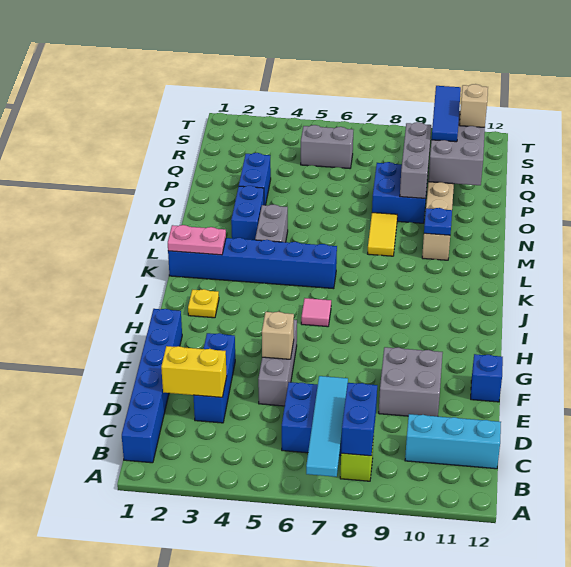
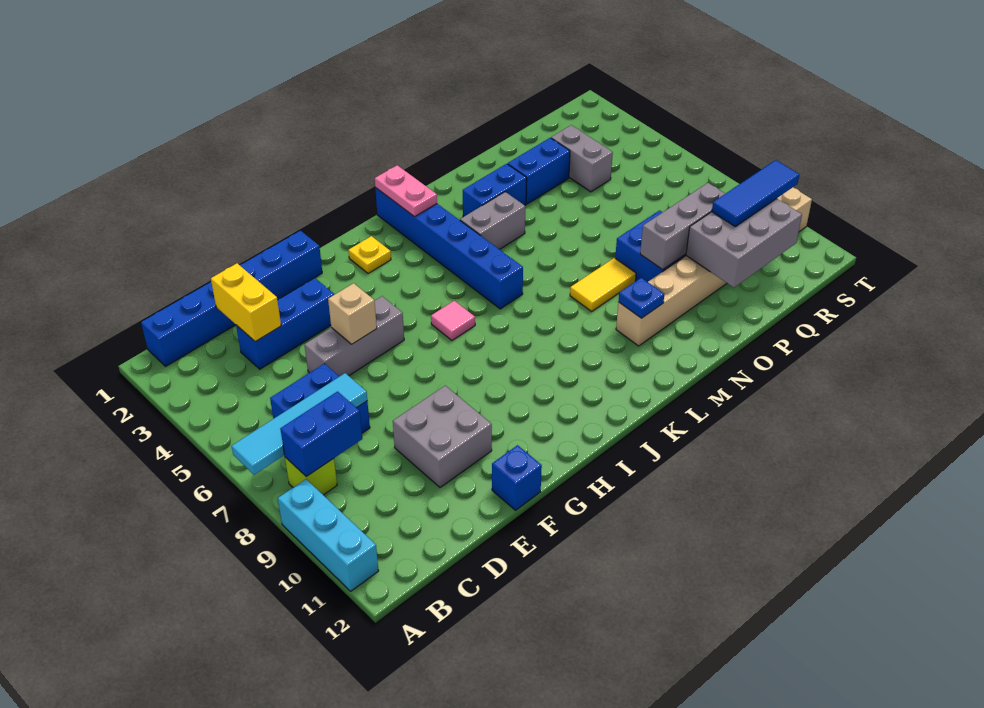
cyan 1x3 brick [405,414,501,469] -> cyan 1x3 brick moved to [278,479,379,591]
grey 1x2 brick [301,125,353,168] -> grey 1x2 brick moved to [551,125,613,192]
tan 1x1 brick [459,84,488,127] -> none

